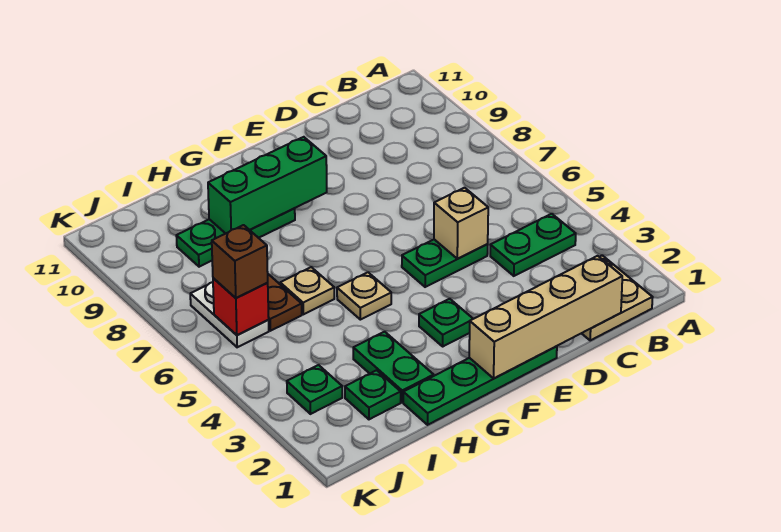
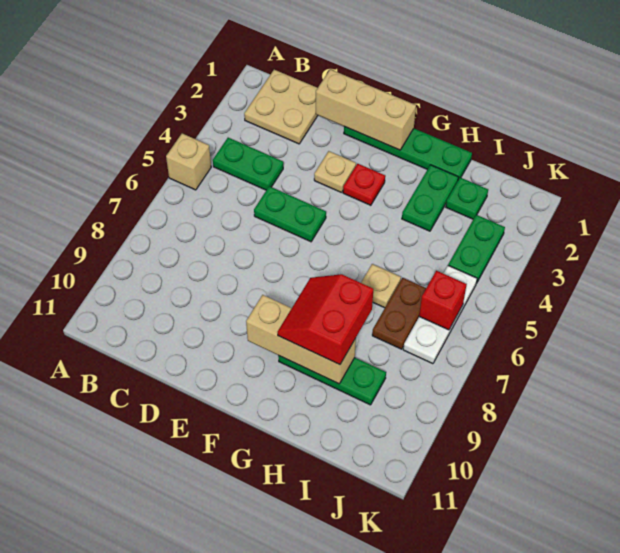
tan 1x4 brick [469,256,622,378] -> tan 1x3 brick [316,69,416,150]
tan 1x1 brick [434,188,488,259] -> tan 1x1 brick moved to [166,134,211,190]
green 1x1 plate [419,299,473,346] -> red 1x1 plate [343,164,385,205]
green 1x3 brick [208,137,327,234] -> tan 1x3 brick [246,295,356,384]
tan 1x1 plate [337,272,391,320] -> tan 1x1 plate moved to [314,151,356,193]
none -> red 2x2 slope [278,274,373,365]
green 1x1 plate [287,365,342,414] -> green 1x2 plate [448,215,505,283]
white 1x2 plate [190,282,269,347] -> white 1x3 plate [403,266,477,364]
brown 1x1 brick [212,225,268,298] -> none

